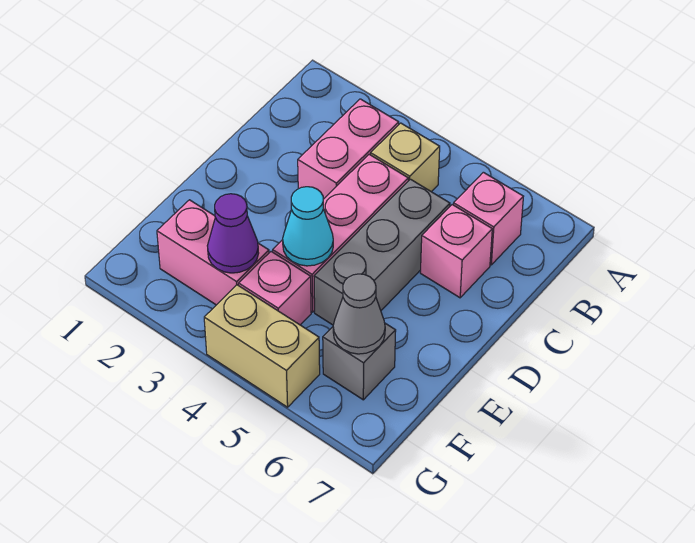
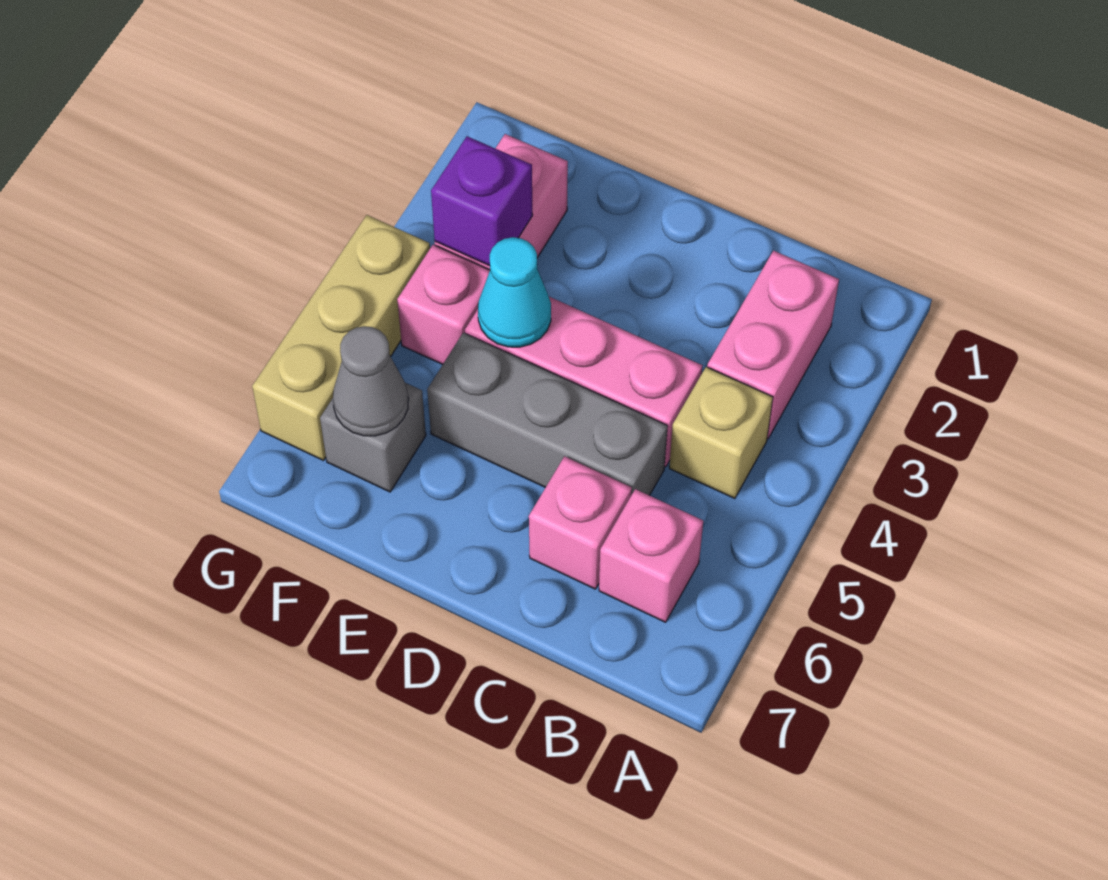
pink 1x2 brick [298,99,399,199] -> pink 1x2 brick turned to [707,251,839,439]
purple 1x1 cone [207,194,259,273] -> purple 1x1 brick [431,136,533,266]
tan 1x2 brick [204,285,320,407] -> tan 1x3 brick [252,215,430,461]

